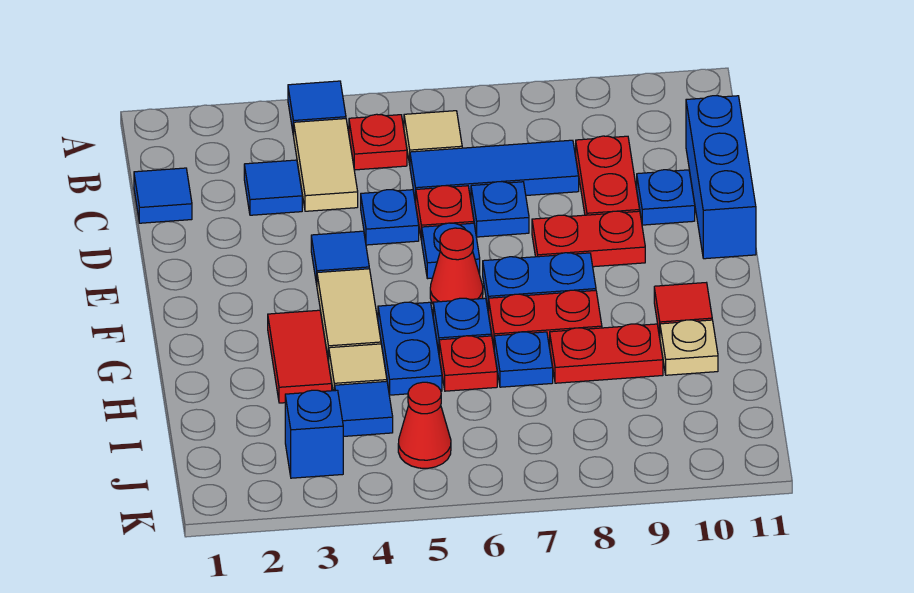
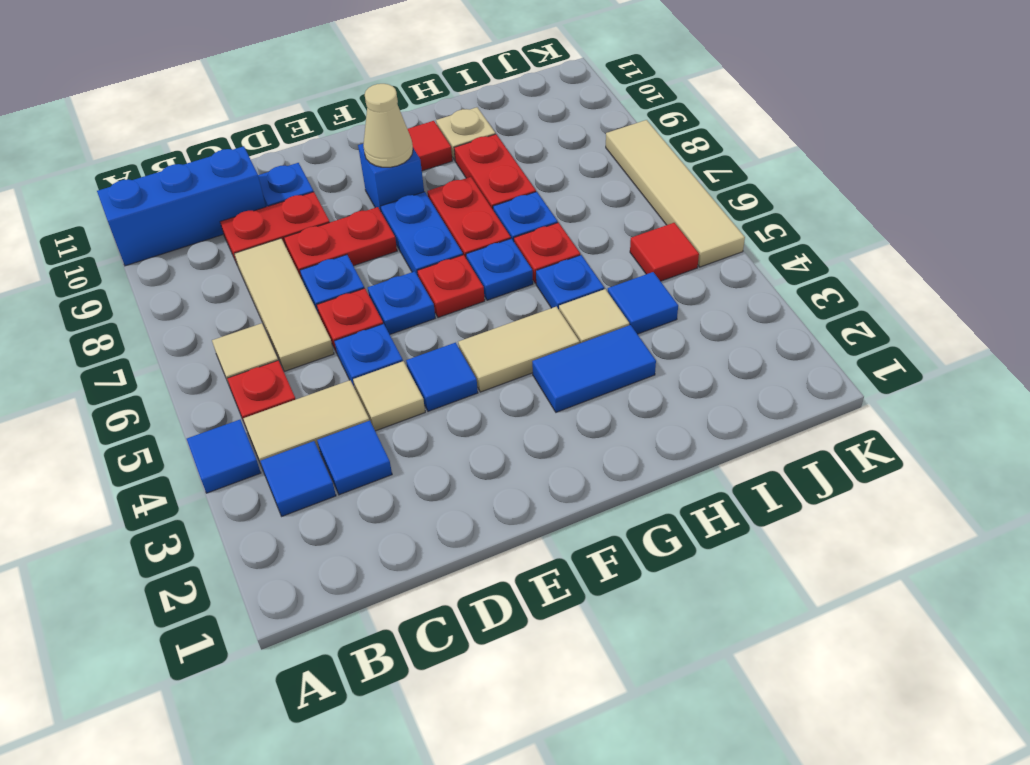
blue 1x1 tile [134,168,192,223] -> blue 1x1 tile moved to [260,441,336,516]
blue 1x3 tile [410,140,579,203] -> tan 1x3 tile [234,238,334,371]
blue 1x3 brick [686,96,756,259] -> blue 1x3 brick moved to [97,146,266,266]
none -> tan 1x1 tile [353,361,425,431]
red 1x2 plate [532,211,645,267] -> red 1x2 plate turned to [284,207,397,279]
red 1x1 cone [430,228,483,304] -> red 1x1 plate [417,255,485,318]
none -> tan 1x1 cone [363,84,413,167]
red 1x2 tile [268,310,332,403] -> blue 1x2 tile [532,325,656,412]
blue 1x2 plate [378,302,442,395] -> blue 1x1 plate [536,255,604,309]
blue 1x1 brick [285,390,343,478] -> blue 1x1 brick moved to [358,143,424,211]
red 1x1 cone [398,382,451,468] -> red 1x1 tile [630,223,699,281]
none -> tan 1x4 tile [606,120,745,267]

